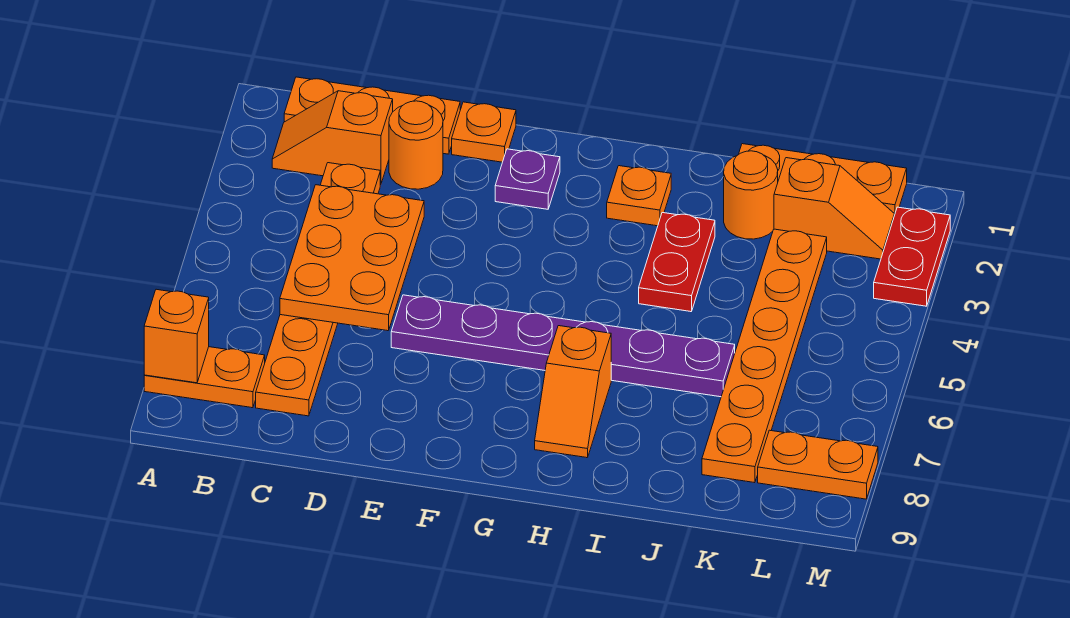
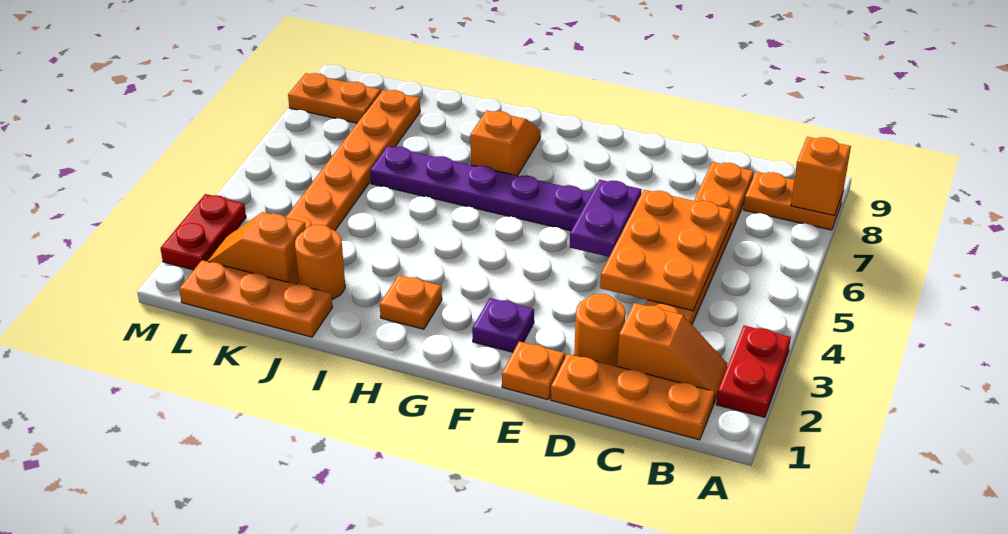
none -> purple 1x2 plate [570,180,642,257]
red 1x2 plate [639,213,715,312] -> red 1x2 plate moved to [716,326,791,417]

